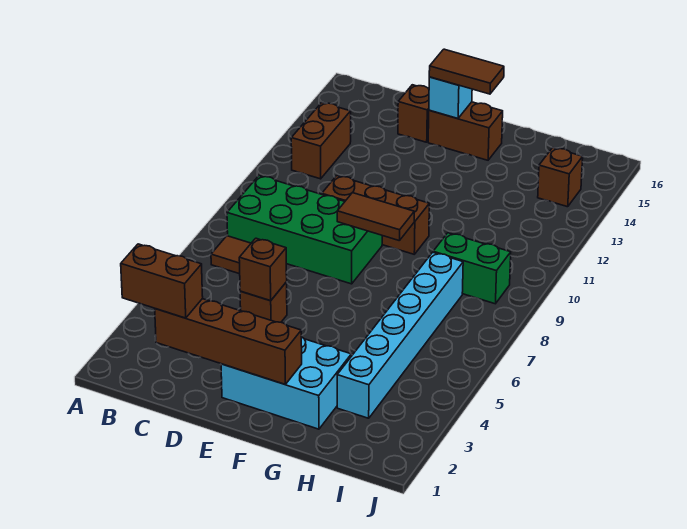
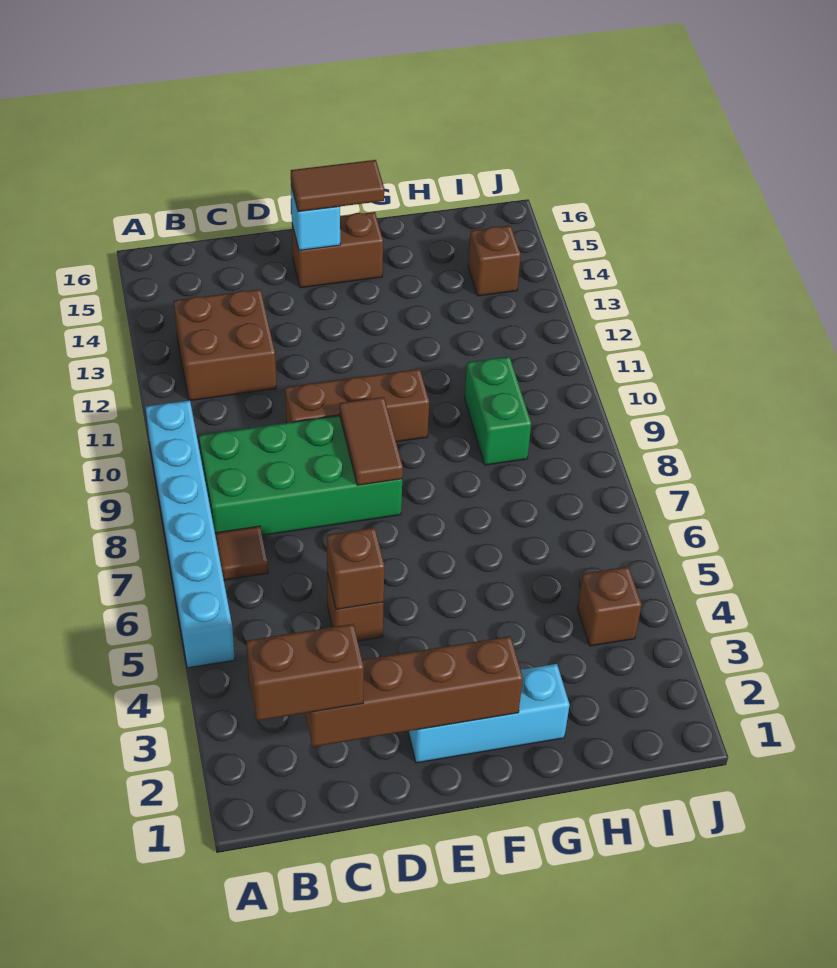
brown 1x2 brick [291,103,351,179] -> brown 2x2 brick [174,289,276,401]
brown 1x1 brick [398,85,429,142] -> brown 1x1 brick moved to [577,567,642,646]
cyan 2x3 brick [221,337,351,429] -> cyan 1x3 brick [408,664,570,763]
brown 1x2 tile [337,193,414,241] -> brown 1x2 tile turned to [340,397,403,485]
cyan 1x6 brick [337,252,463,418] -> cyan 1x6 brick moved to [146,400,235,668]
green 1x2 brick [433,233,511,304] -> green 1x2 brick turned to [465,357,531,465]

